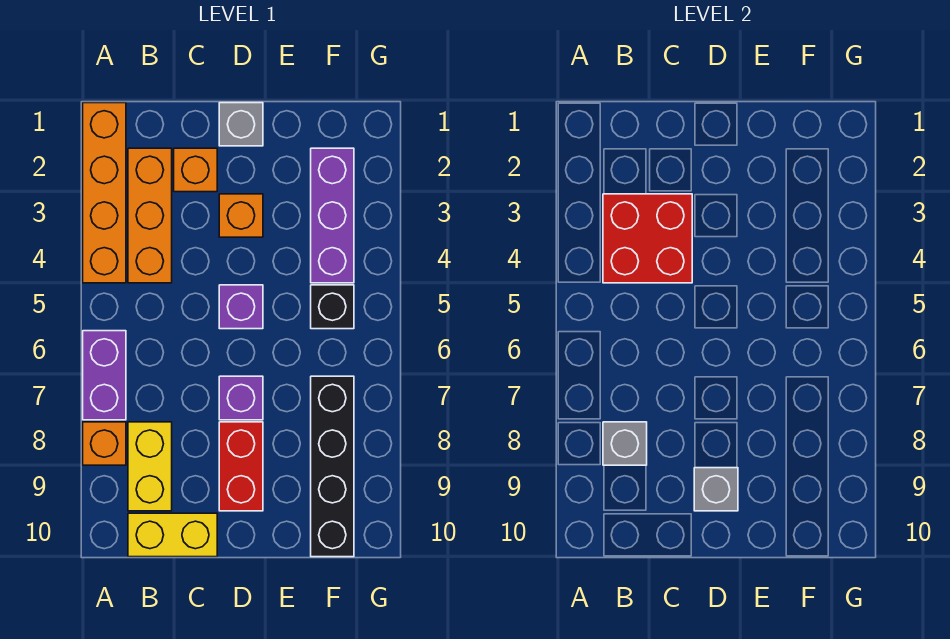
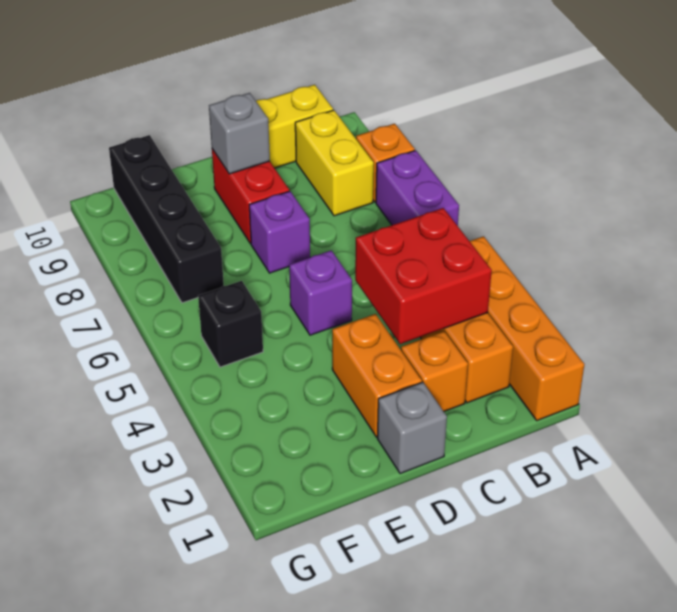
grey 1x1 brick [603,422,647,465] -> none
orange 1x1 brick [219,194,263,237] -> orange 1x2 brick [332,314,422,437]
purple 1x3 brick [311,148,354,283] -> none

